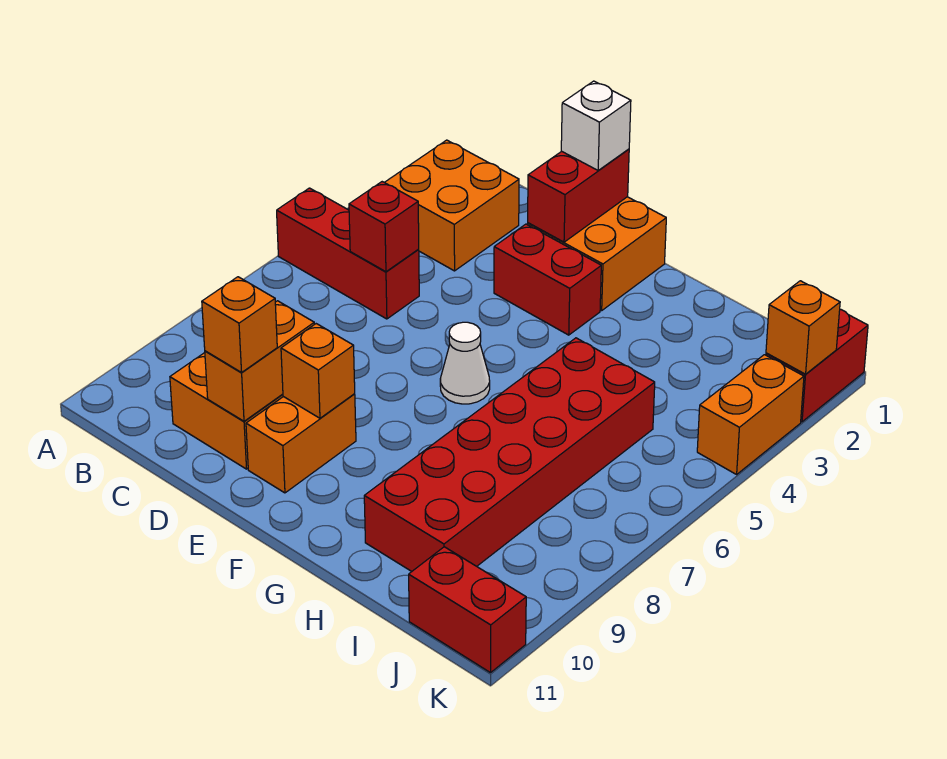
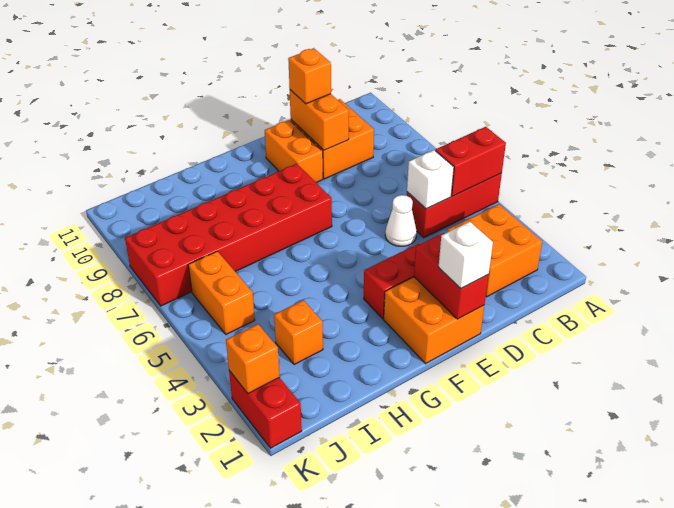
red 1x1 brick [349,182,419,272] -> white 1x1 brick [407,150,454,209]
orange 1x1 brick [281,324,355,418] -> orange 1x1 brick moved to [274,300,323,365]
white 1x1 cone [440,322,490,404] -> white 1x1 cone moved to [385,195,417,246]
red 2x6 brick [364,338,655,571] -> red 2x6 brick turned to [125,164,332,306]
red 1x2 brick [409,547,526,673] -> red 1x2 brick moved to [435,127,506,196]
orange 1x2 brick [697,355,804,474] -> orange 1x2 brick moved to [188,251,255,334]

